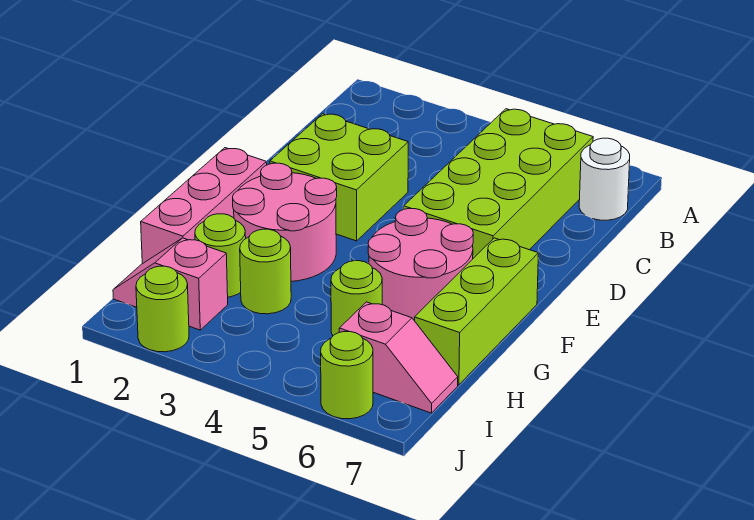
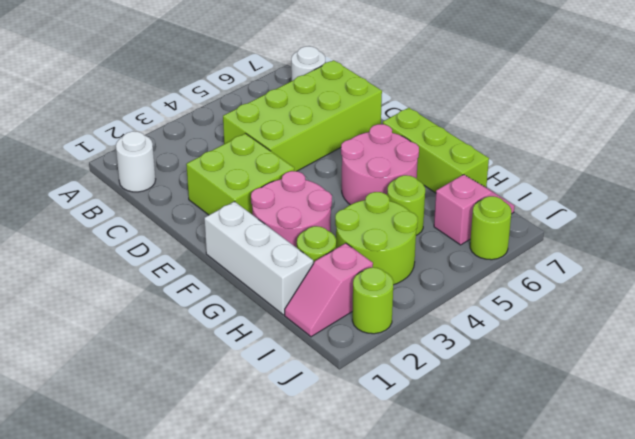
none -> white 1x1 round brick [116,131,156,192]
lime 2x4 brick [404,109,593,258] -> lime 2x4 brick turned to [223,60,382,171]
pink 1x3 brick [141,148,267,264] -> white 1x3 brick [204,201,313,315]
lime 1x1 round brick [240,229,291,314] -> lime 2x2 round brick [335,192,418,285]

